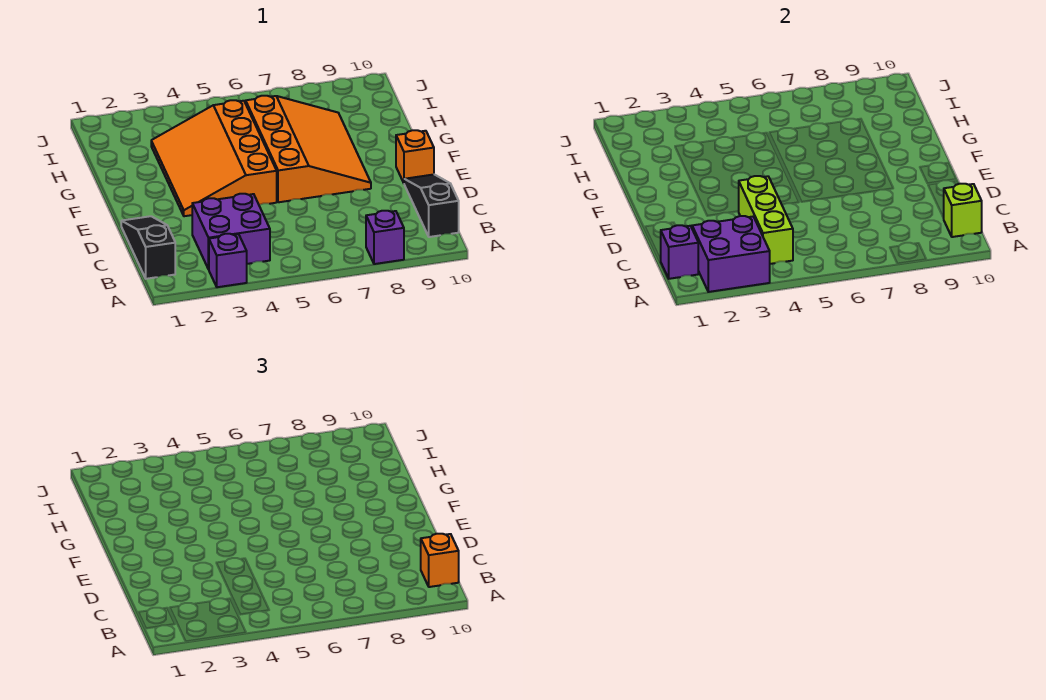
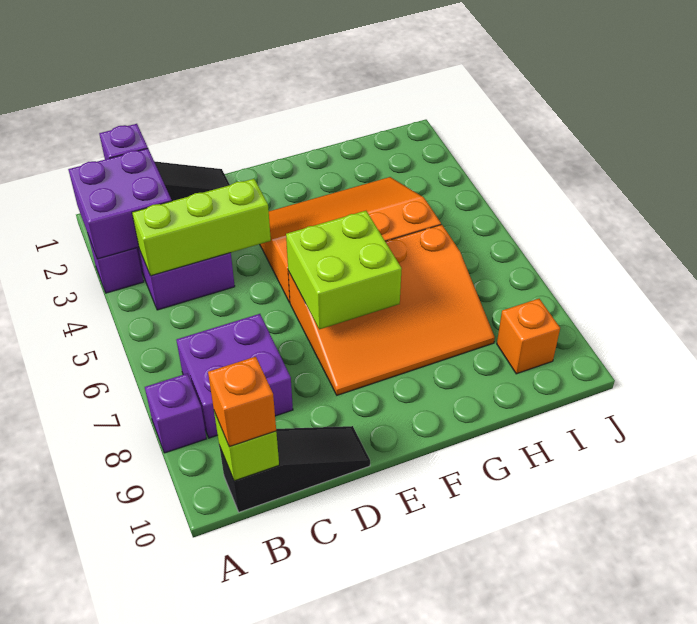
none -> purple 2x2 brick [177,314,293,438]
none -> lime 2x2 brick [286,211,402,329]
orange 1x1 brick [396,130,434,183] -> orange 1x1 brick moved to [497,299,560,374]

